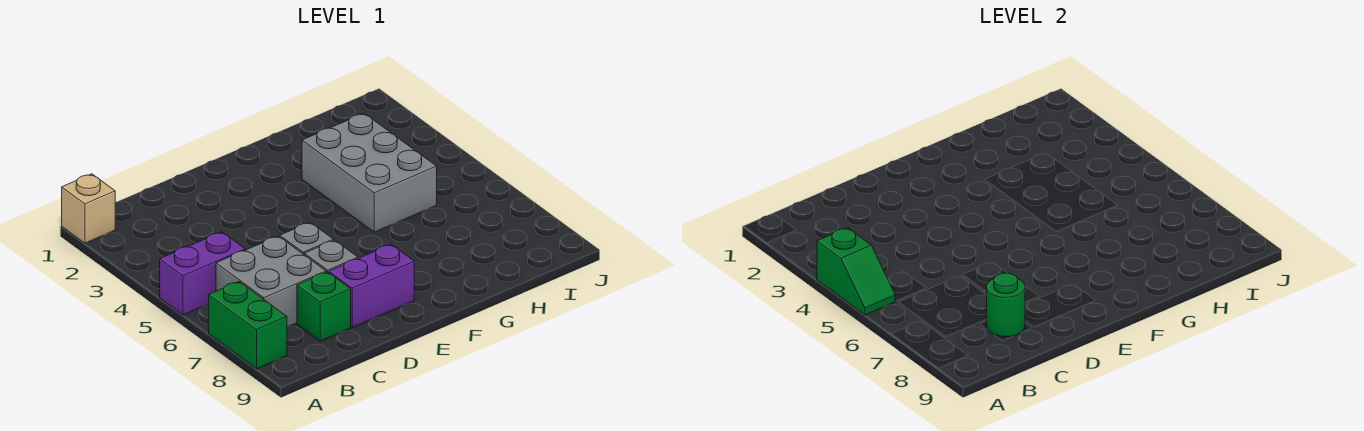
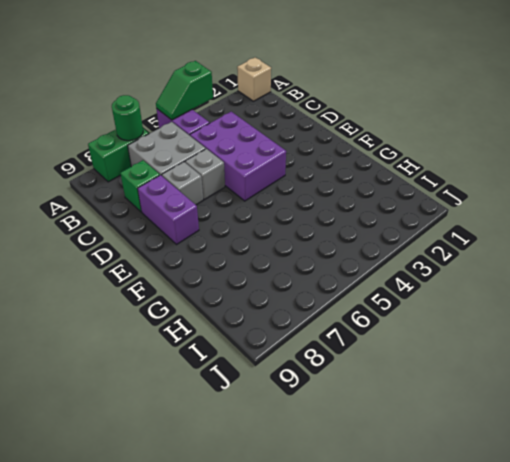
none -> purple 2x3 brick [190,112,286,201]
green 1x1 round brick [986,273,1025,337] -> green 1x1 round brick moved to [112,95,143,141]
grey 2x3 brick [302,113,437,232] -> none

